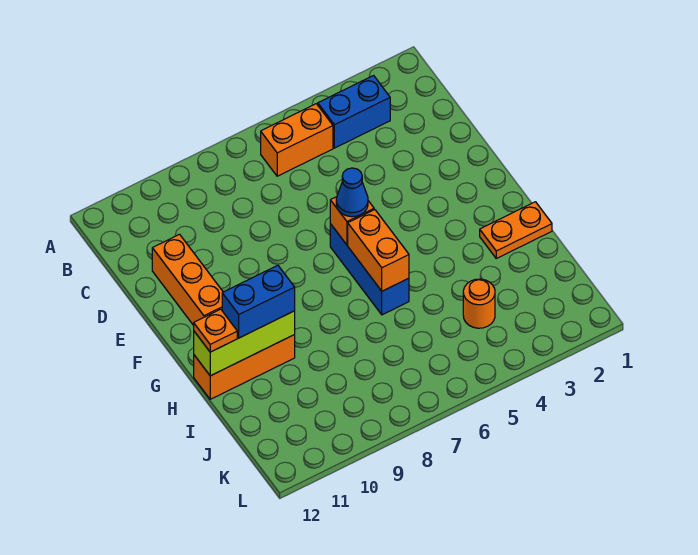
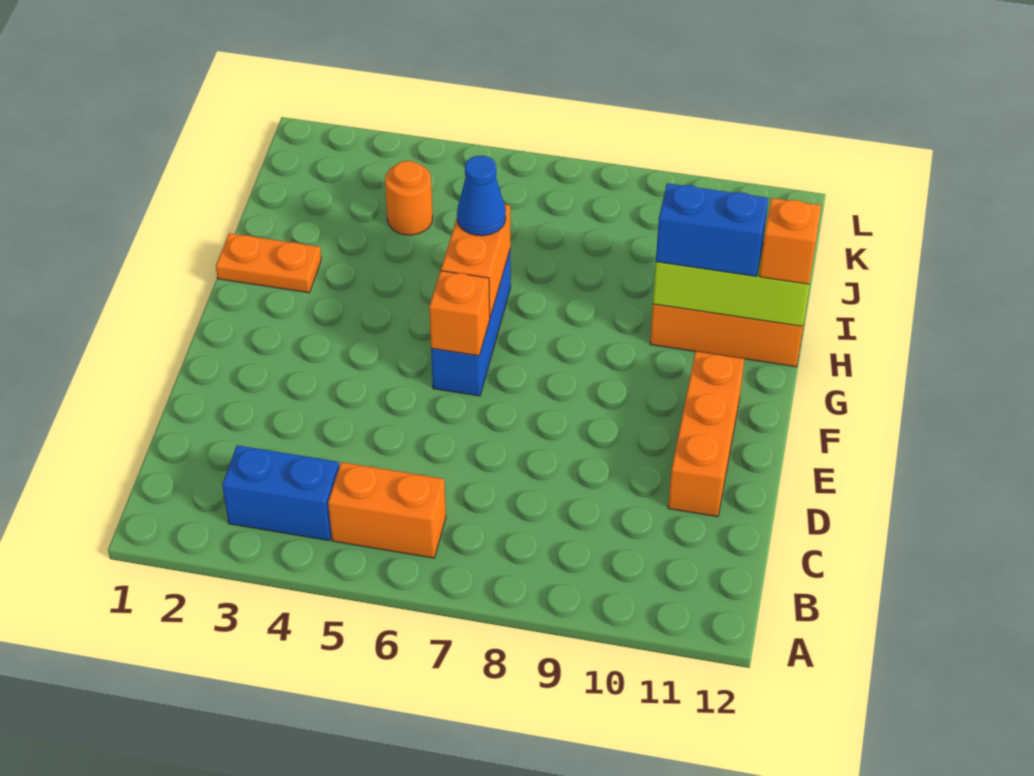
blue 1x1 cone [336,168,368,217] -> blue 1x1 cone moved to [457,156,506,236]
orange 1x1 plate [194,309,237,352] -> orange 1x1 brick [759,198,821,284]

